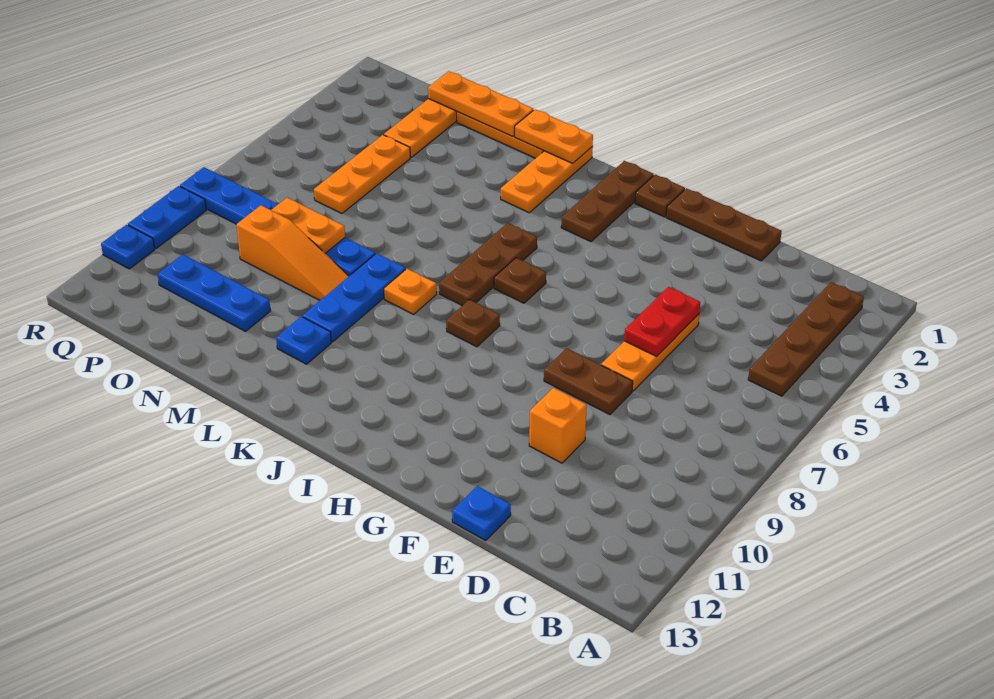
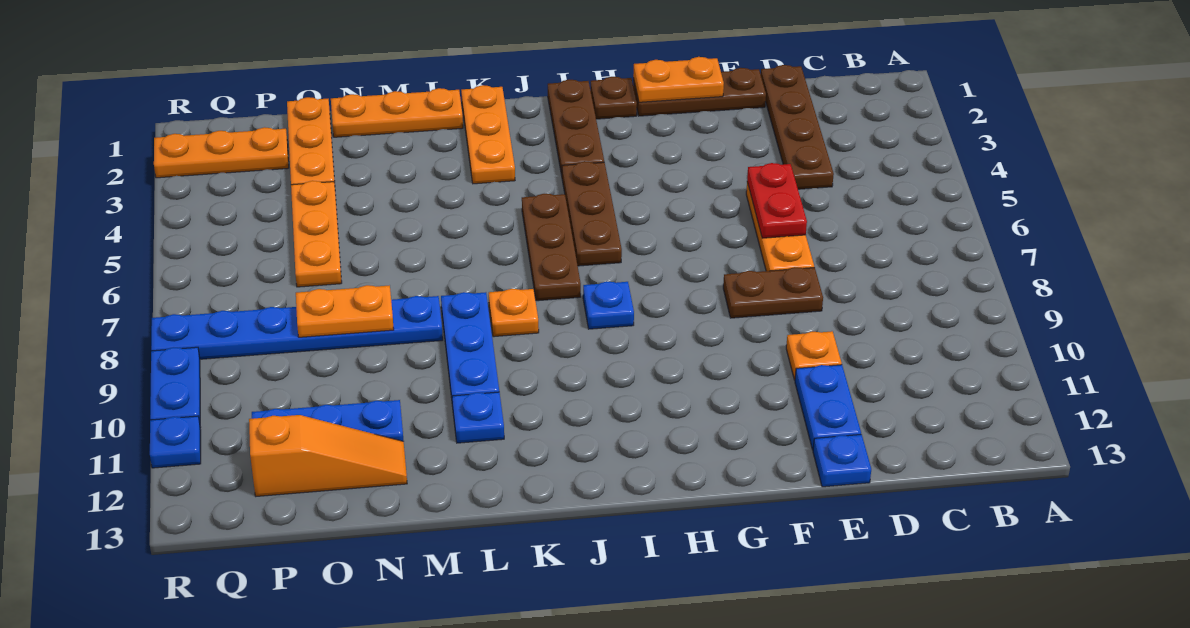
brown 1x4 plate [748,282,864,396] -> brown 1x4 plate moved to [761,65,834,189]
orange 1x1 brick [529,388,587,463] -> orange 1x1 plate [786,331,842,380]
none -> blue 1x2 plate [795,365,861,450]
brown 1x1 plate [494,258,546,303] -> brown 1x3 plate [562,161,622,266]
brown 1x1 plate [446,300,500,347] -> blue 1x1 plate [583,281,634,329]
orange 1x2 plate [515,109,593,163] -> orange 1x2 plate moved to [633,57,724,102]
orange 1x3 plate [428,71,533,137] -> orange 1x3 plate moved to [154,127,289,178]
orange 1x3 slope [236,205,349,300] -> orange 1x3 slope moved to [249,415,407,496]

